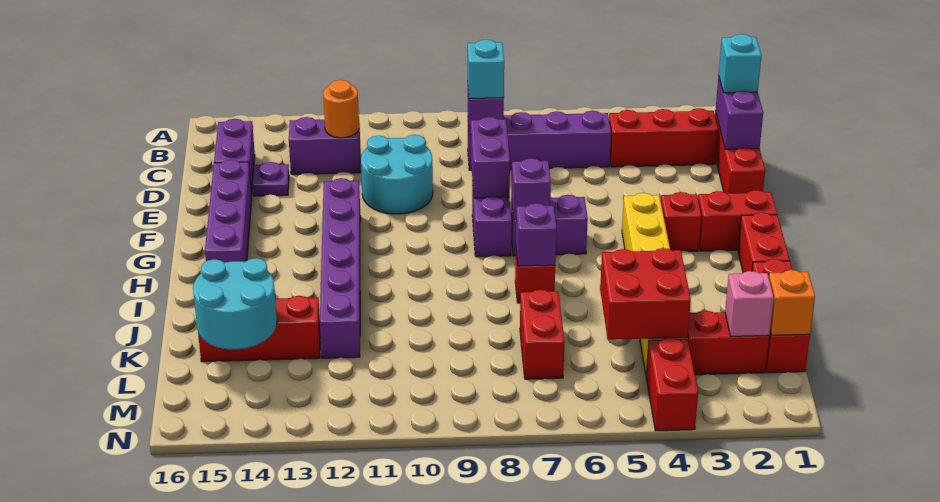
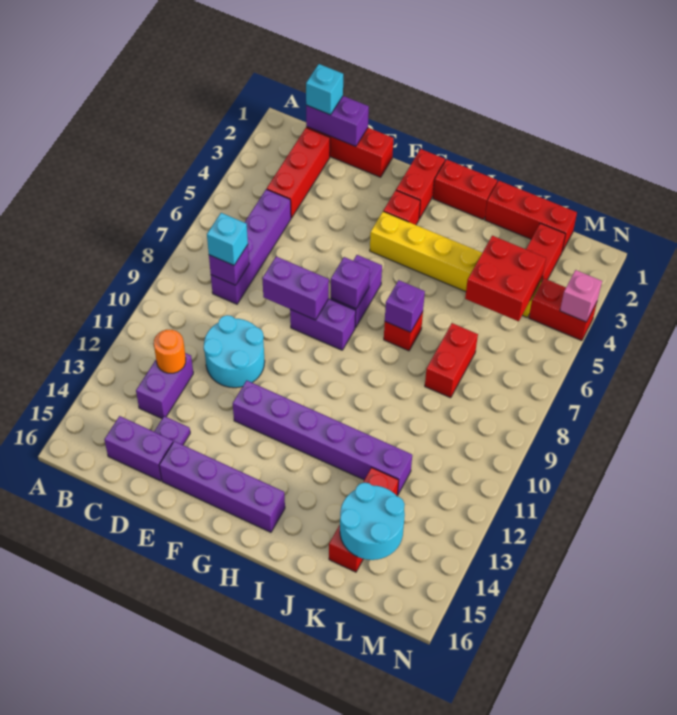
red 1x2 brick [520,290,565,379] -> red 1x2 brick turned to [425,323,478,398]
orange 1x1 brick [769,270,815,335] -> none
pink 1x1 brick [725,271,774,336] -> pink 1x1 brick moved to [560,270,602,322]

